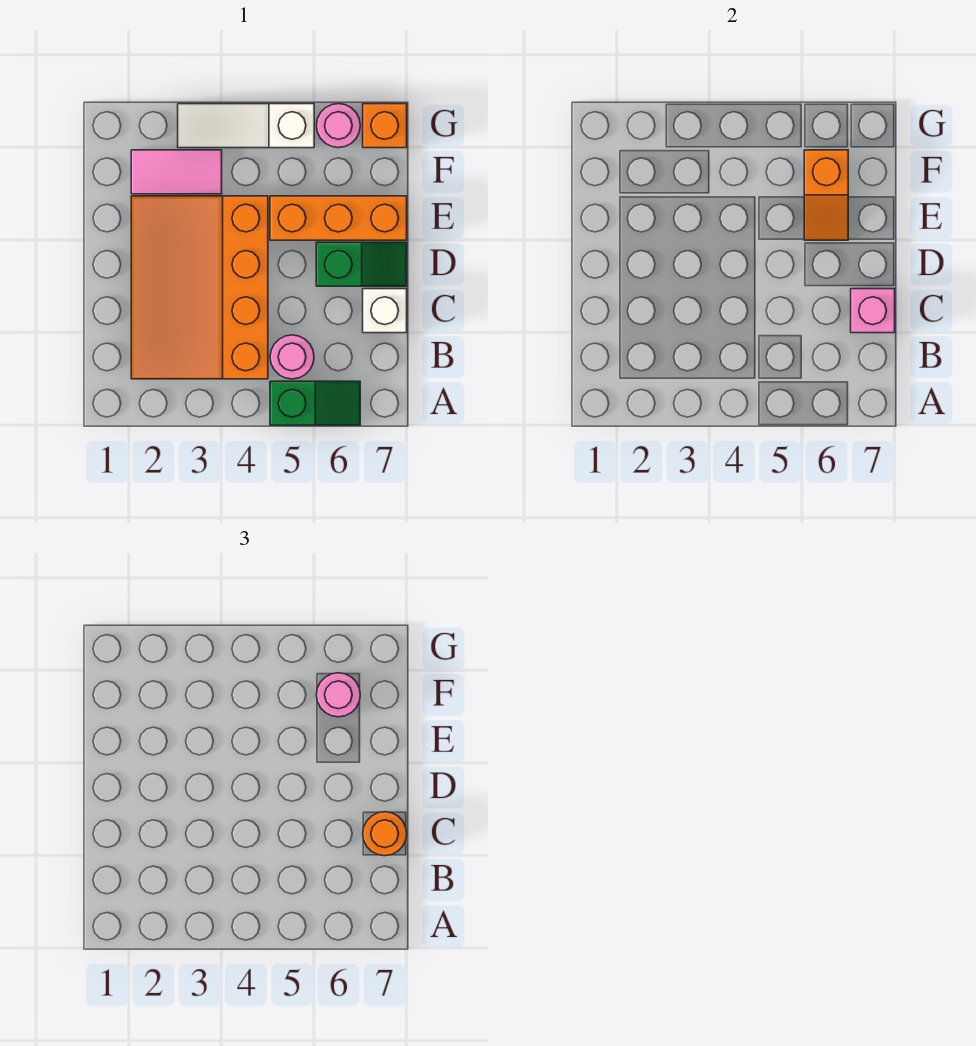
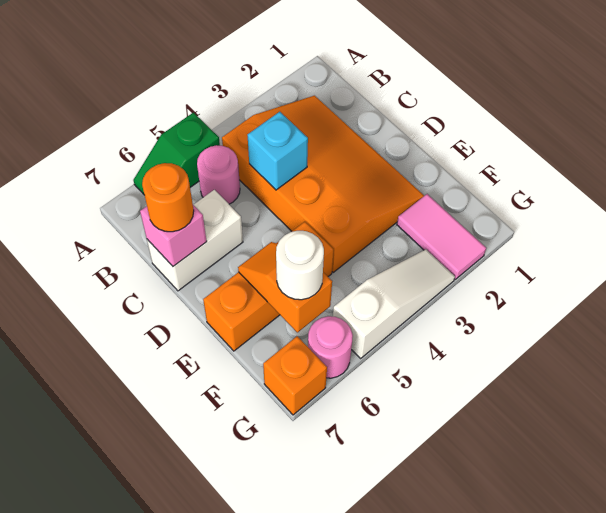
none -> cyan 1x1 brick [248,112,308,190]
white 1x1 brick [363,289,407,333] -> white 1x2 brick [147,190,243,291]
green 1x2 slope [316,242,407,286] -> none
pink 1x2 tile [131,150,222,194] -> pink 1x2 tile turned to [397,194,486,279]
pink 1x1 round brick [316,673,360,717] -> white 1x1 round brick [276,231,324,300]

